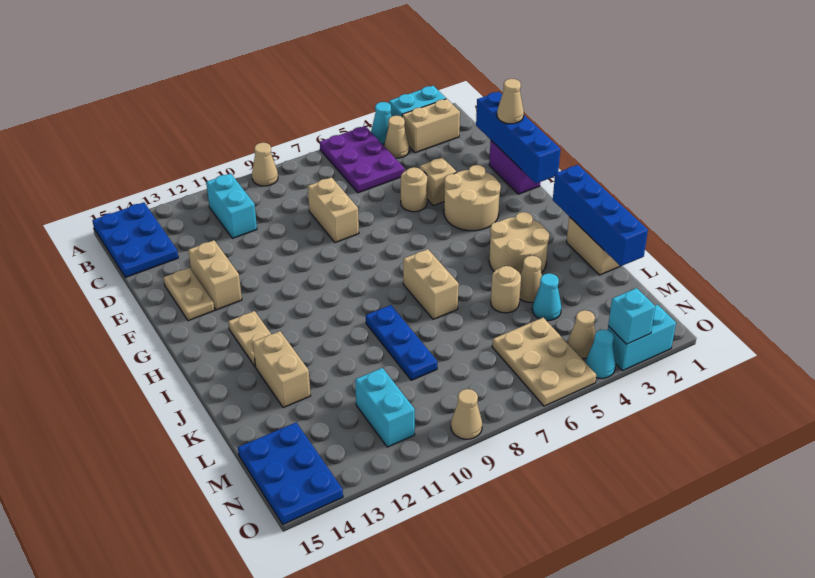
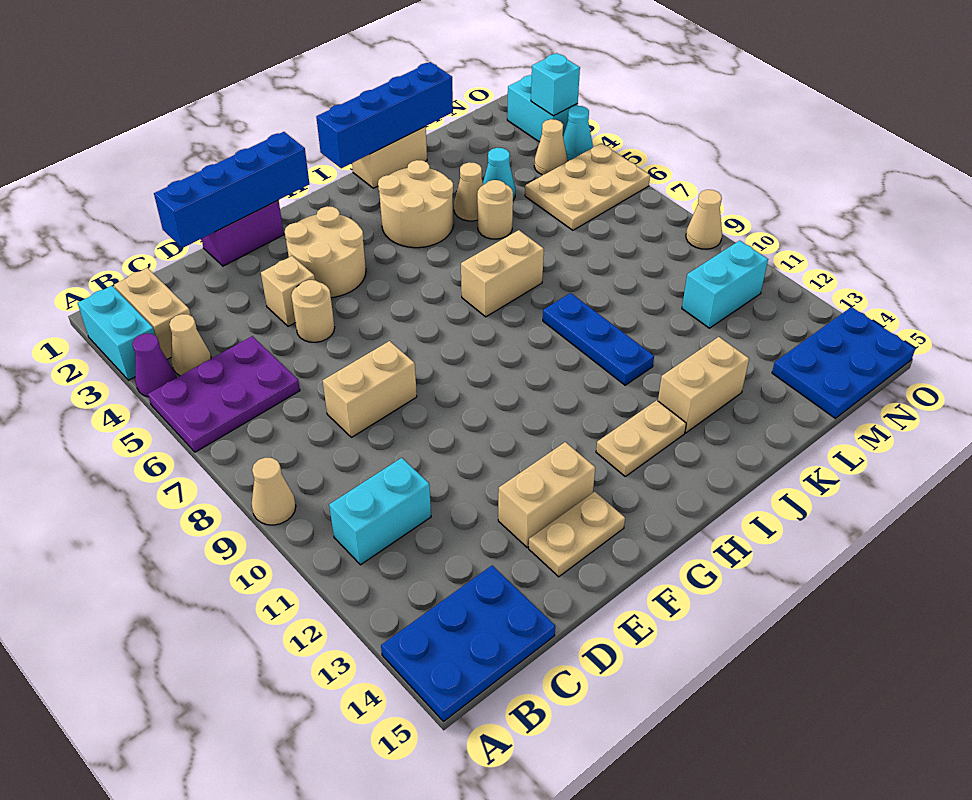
cyan 1x1 cone [371,102,392,144] -> purple 1x1 cone [132,333,176,397]
tan 1x1 cone [497,79,524,124] -> none
blue 1x3 plate [366,305,437,380] -> blue 1x3 plate turned to [543,293,654,385]

